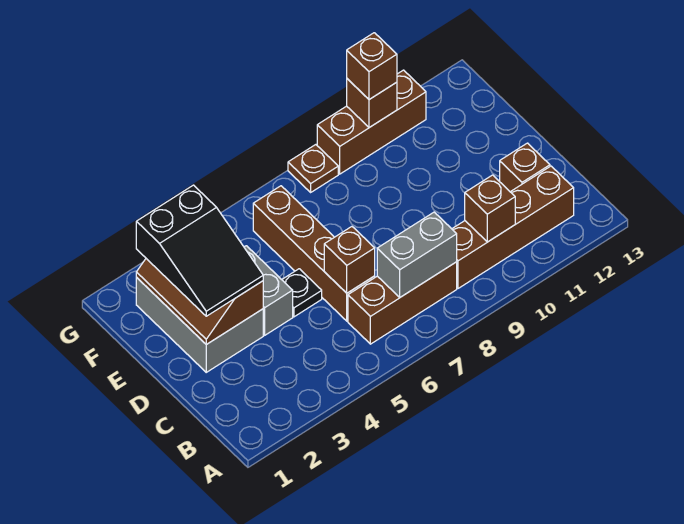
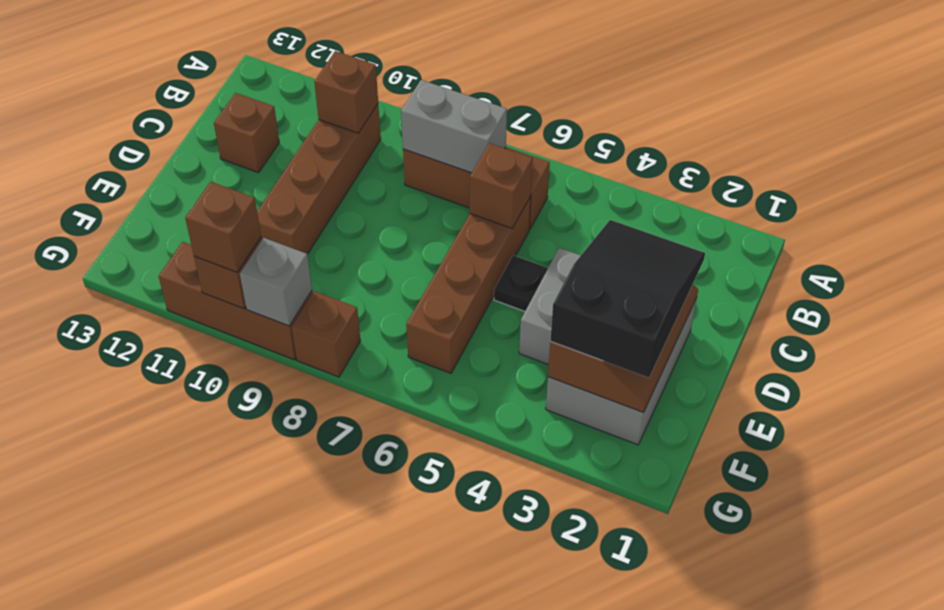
brown 1x4 brick [452,166,574,288] -> brown 1x4 brick turned to [257,104,381,254]
brown 1x1 plate [288,145,338,192] -> brown 1x1 brick [292,291,360,377]
none -> grey 1x1 brick [240,238,312,326]

